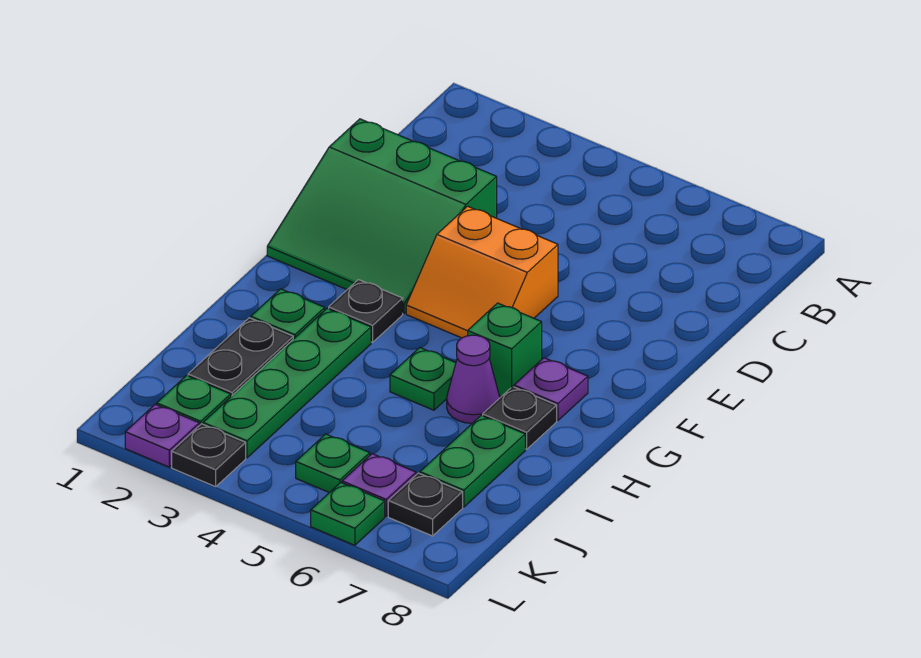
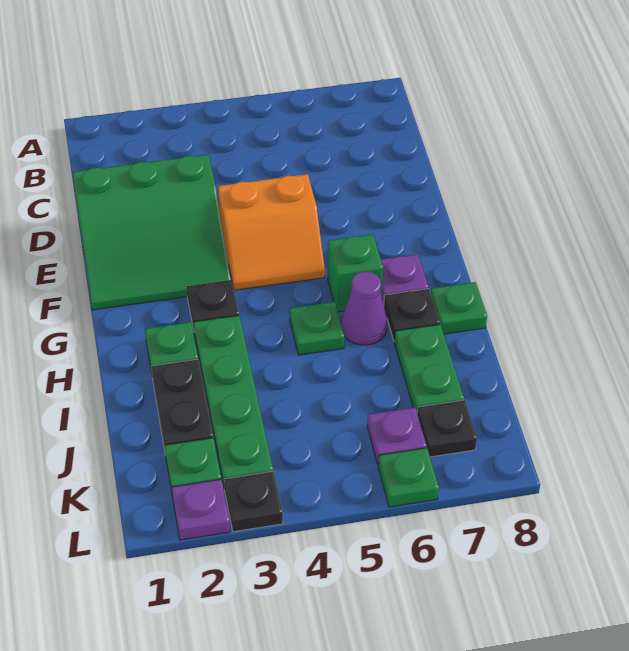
green 1x1 plate [296,434,370,493] -> green 1x1 plate moved to [431,282,487,334]

